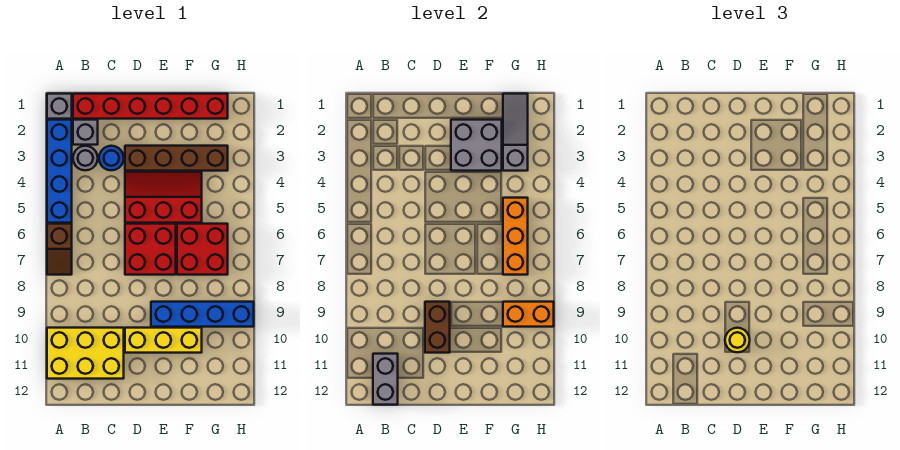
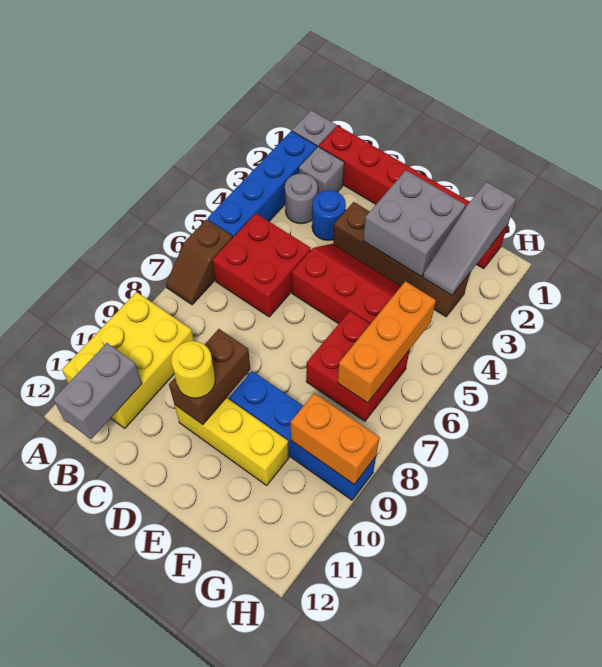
yellow 2x3 brick [47,328,124,379] -> yellow 2x3 brick turned to [62,292,194,428]
red 2x2 brick [125,224,176,275] -> red 2x2 brick moved to [213,214,311,317]
grey 1x3 slope [503,94,528,171] -> grey 1x3 slope turned to [423,182,516,295]

